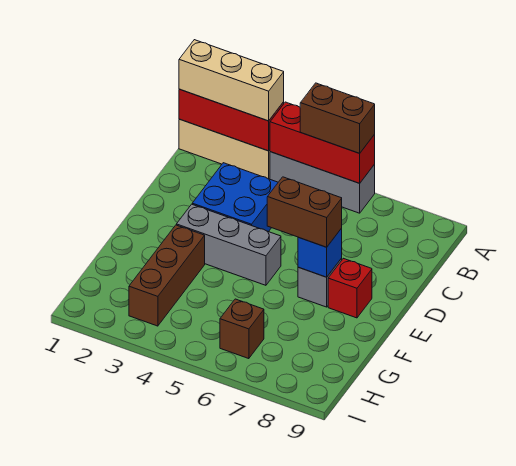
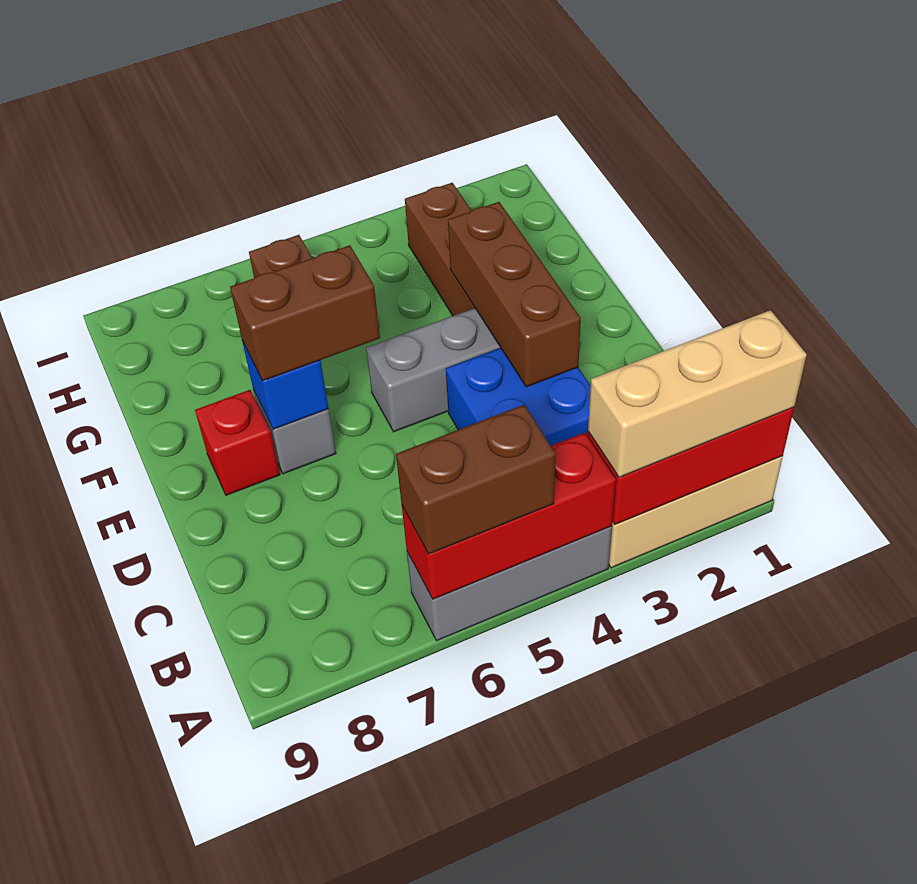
none -> brown 1x3 brick [448,202,581,387]

